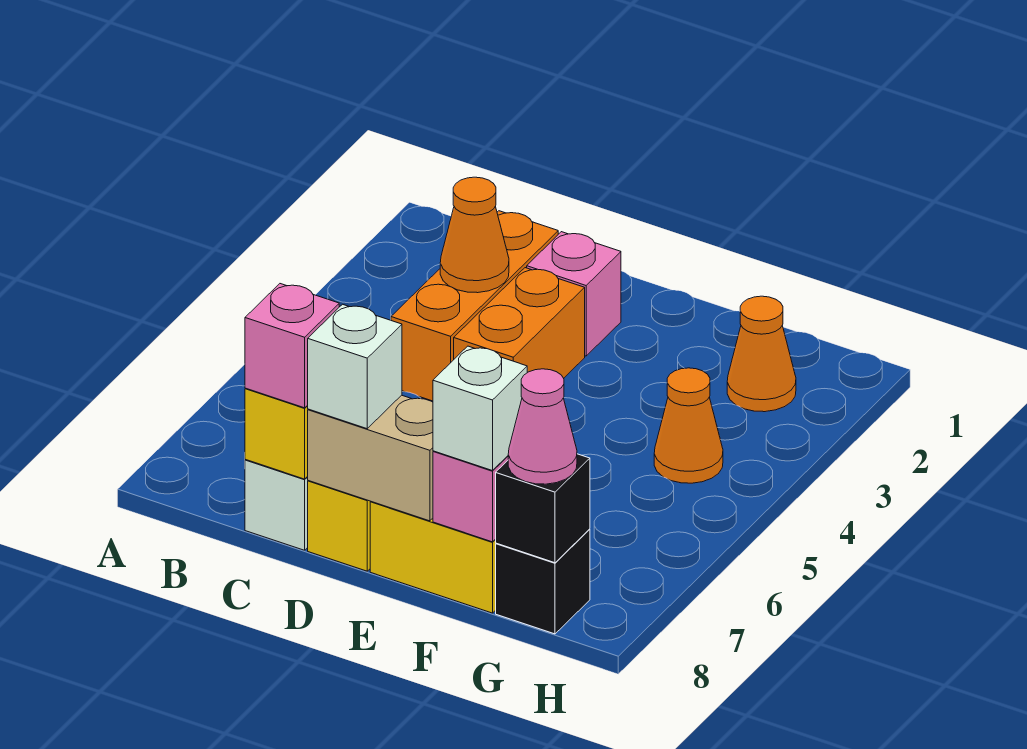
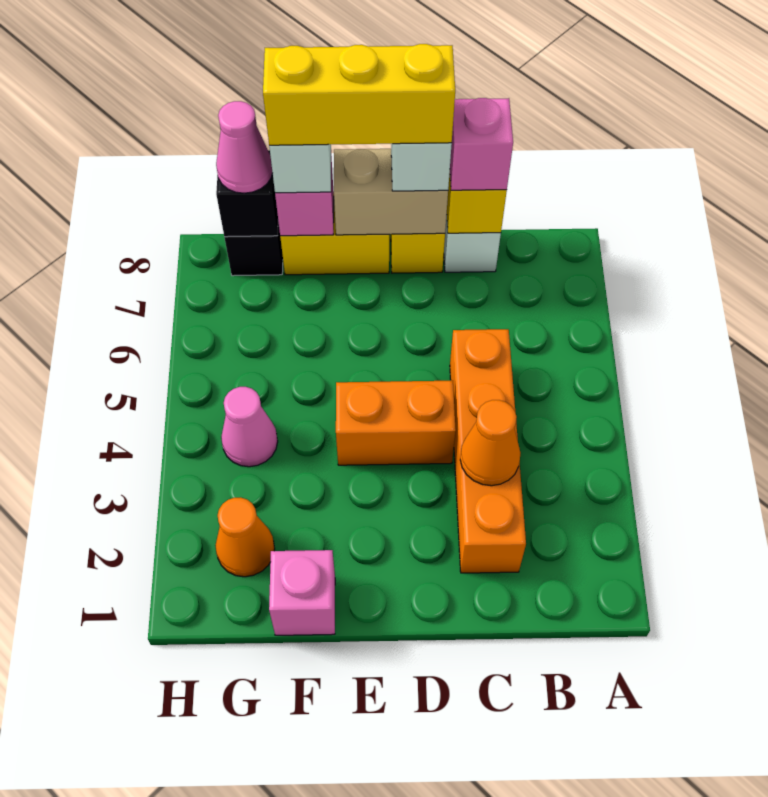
orange 1x3 brick [391,211,558,401] -> orange 1x4 brick [450,329,526,573]
pink 1x1 brick [527,232,621,356] -> pink 1x1 brick moved to [269,550,335,635]
orange 1x2 brick [454,268,585,378] -> orange 1x2 brick turned to [336,381,456,465]
none -> yellow 1x3 brick [263,44,455,145]
orange 1x1 cone [654,368,723,483] -> pink 1x1 cone [221,387,278,467]

